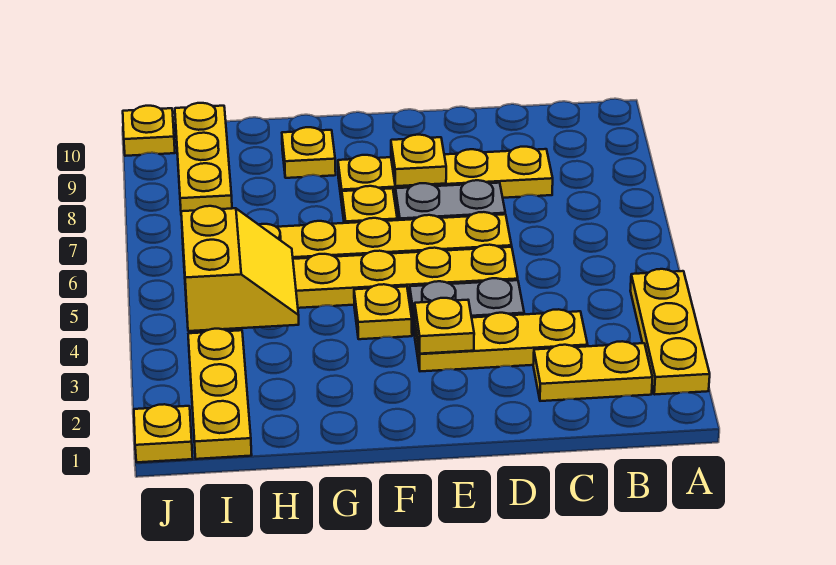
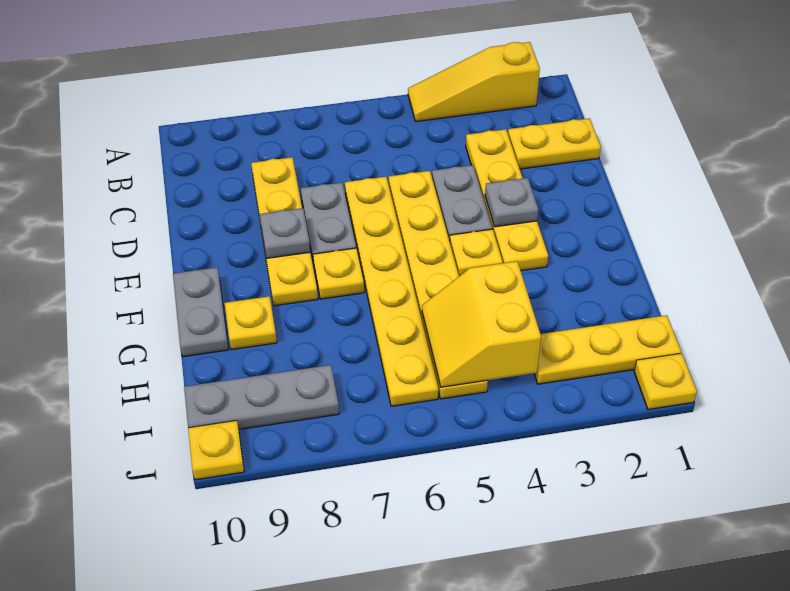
yellow 1x3 plate [630,269,710,394] -> yellow 1x3 slope [408,42,540,122]
yellow 1x2 plate [533,341,653,401] -> yellow 1x2 plate turned to [508,118,601,169]
yellow 1x3 plate [415,309,588,371] -> yellow 1x4 plate [466,129,548,271]
yellow 1x1 plate [415,298,474,354] -> grey 1x1 plate [485,178,538,227]
yellow 1x1 plate [391,135,446,186] -> grey 1x1 plate [260,208,310,258]
none -> grey 1x2 plate [173,267,229,357]
yellow 2x2 slope [181,206,299,331] -> yellow 2x2 slope turned to [422,261,541,387]
yellow 1x3 plate [175,103,232,212] -> grey 1x3 plate [184,365,339,429]

